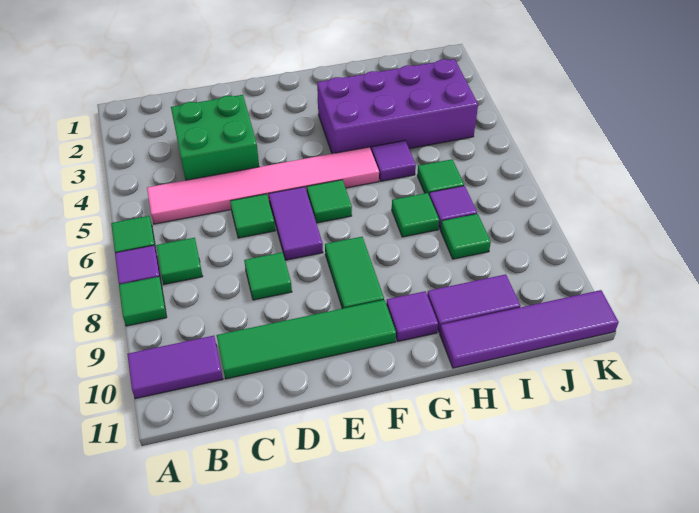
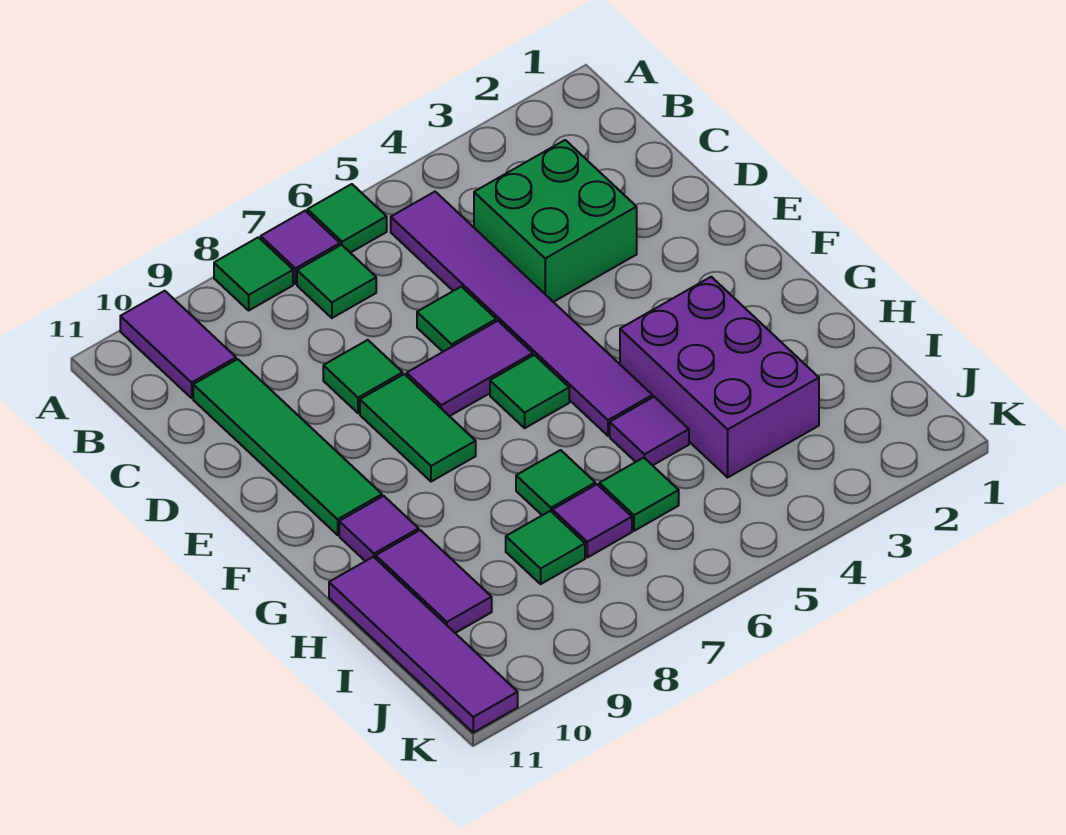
pink 1x6 tile [147,147,379,224] -> purple 1x6 tile [391,192,652,436]
green 1x2 tile [325,237,384,309] -> green 1x2 tile turned to [360,374,476,482]
purple 2x4 brick [317,59,478,154] -> purple 2x3 brick [620,277,819,477]

